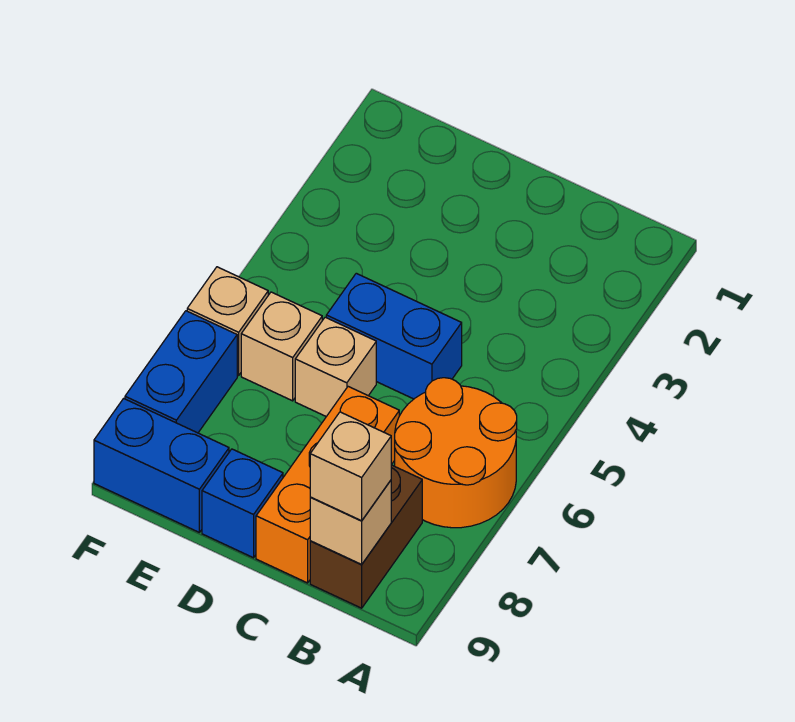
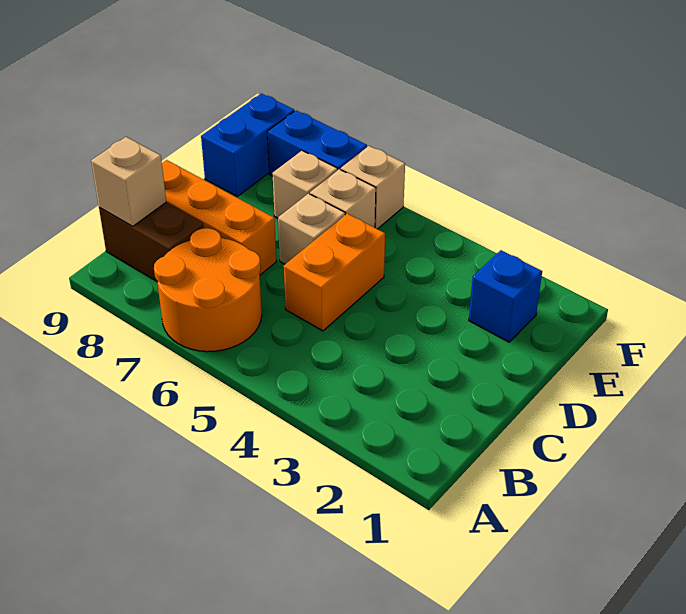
tan 1x1 brick [310,412,391,521] -> tan 1x1 brick moved to [273,151,337,218]
blue 1x2 brick [326,273,462,399] -> orange 1x2 brick [284,214,385,331]
blue 1x1 brick [202,449,283,558] -> blue 1x1 brick moved to [469,250,542,342]

